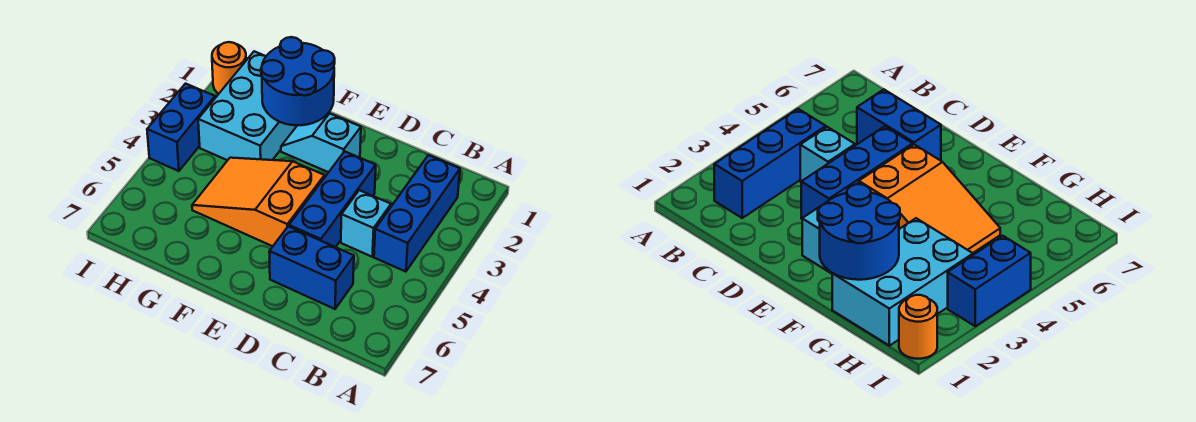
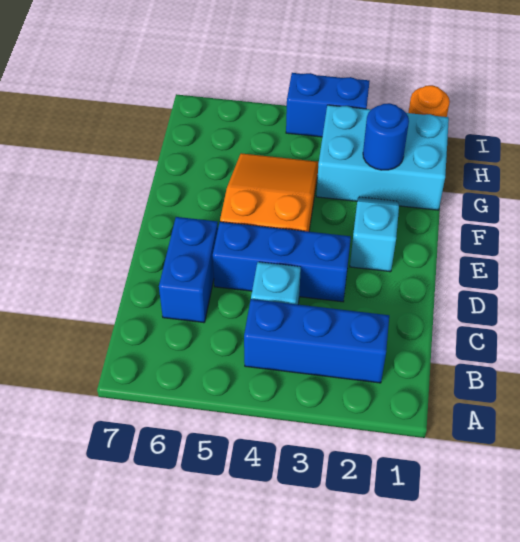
blue 2x2 round brick [261,37,335,125] -> blue 1x1 round brick [363,103,409,170]

